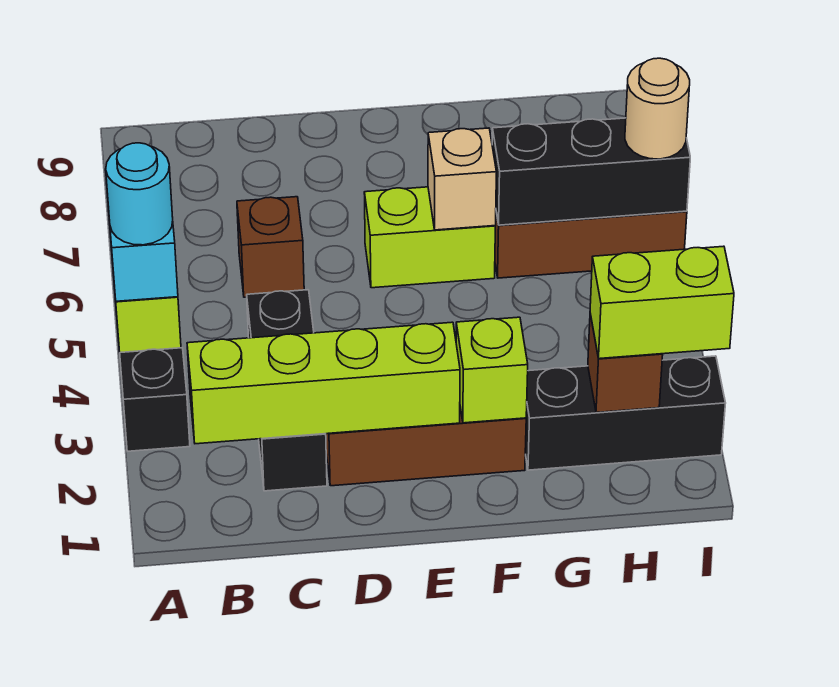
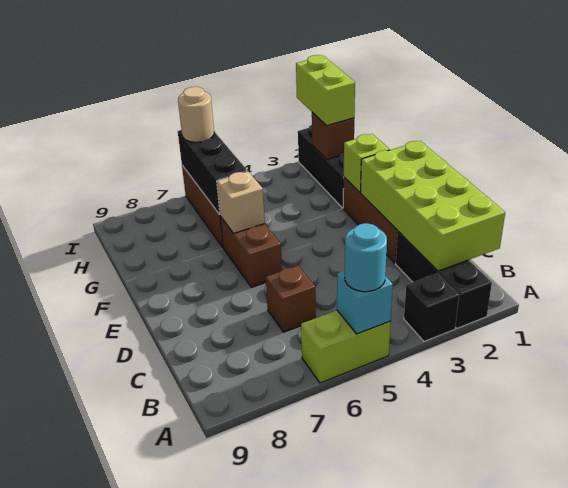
lime 1x4 brick [187,322,460,444] -> lime 2x4 brick [361,141,505,271]
black 1x3 brick [247,290,327,491] -> black 1x3 brick turned to [396,231,492,328]
lime 1x2 brick [364,187,495,288] -> brown 1x2 brick [220,216,282,287]

